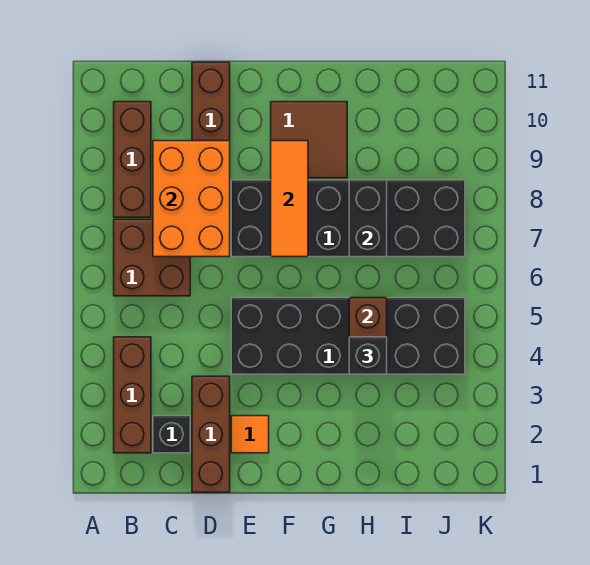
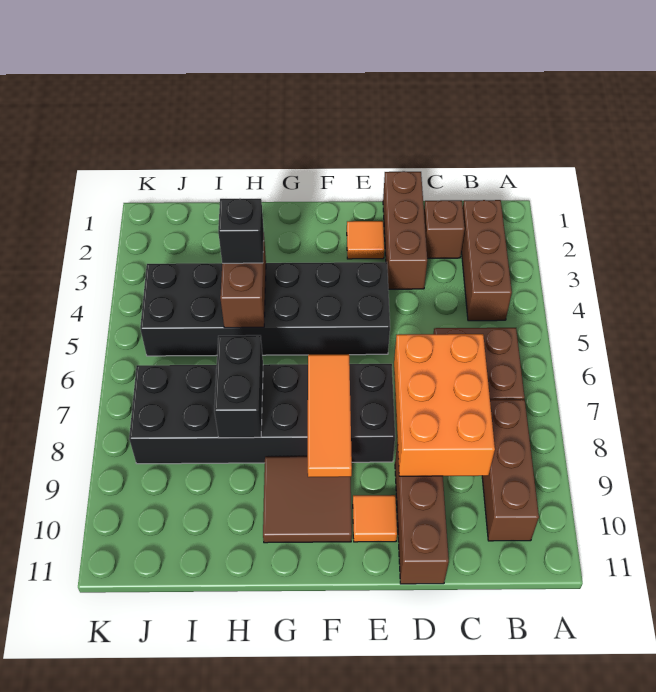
black 1x1 brick [153,416,190,453] -> brown 1x1 brick [424,200,465,258]
none -> orange 1x1 tile [353,495,397,542]

